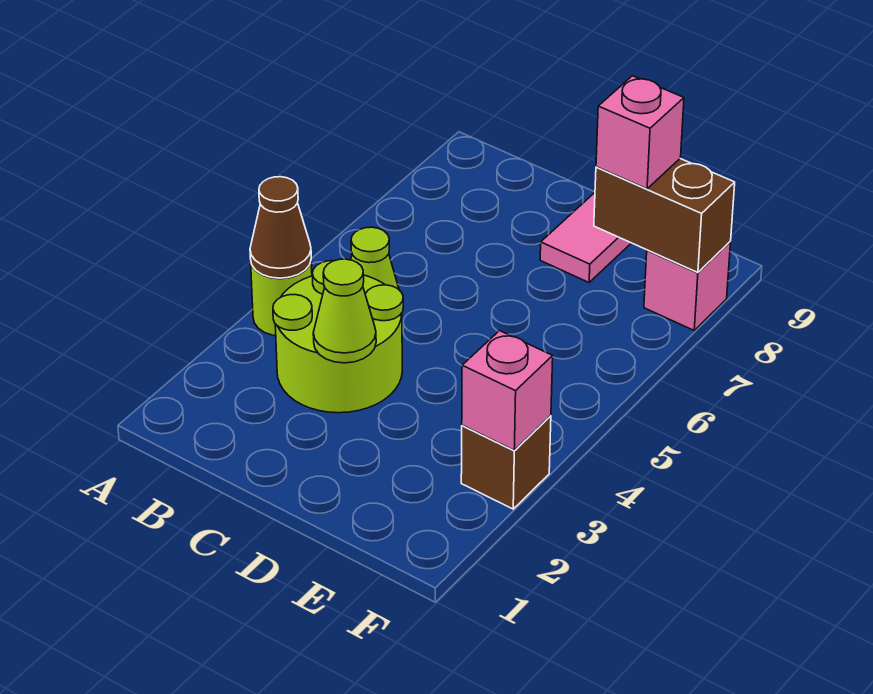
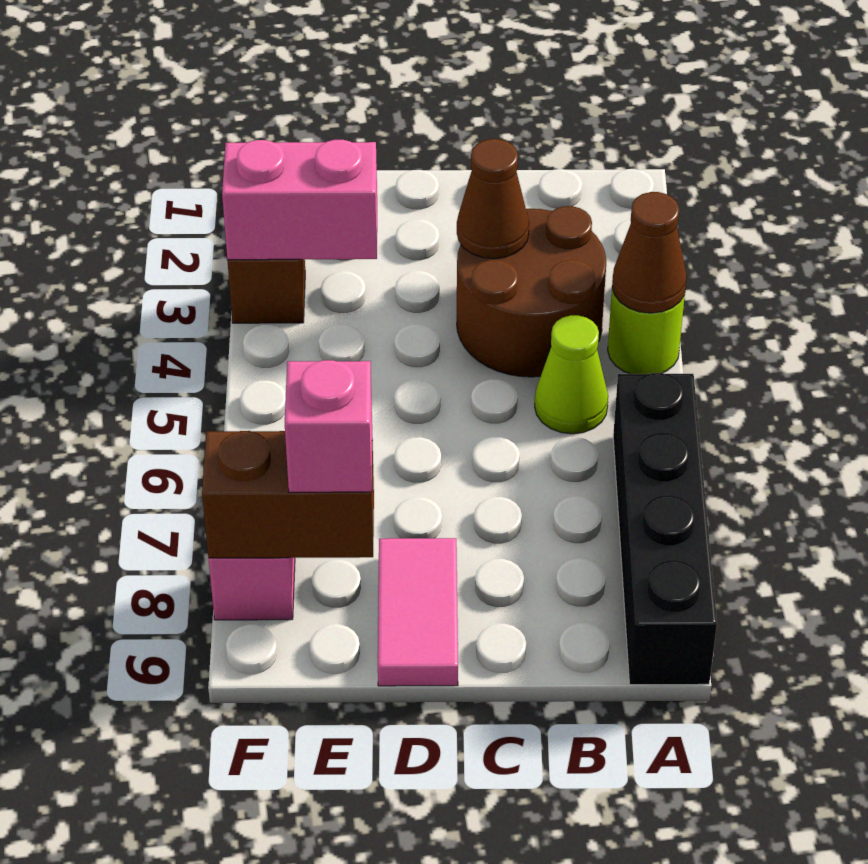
none -> black 1x4 brick [613,373,717,685]
lime 2x2 round brick [273,261,403,413] -> brown 2x2 round brick [457,206,606,377]
lime 1x1 cone [313,259,376,363] -> brown 1x1 cone [457,139,529,259]
pink 1x1 brick [462,331,553,450] -> pink 1x2 brick [222,140,377,260]

